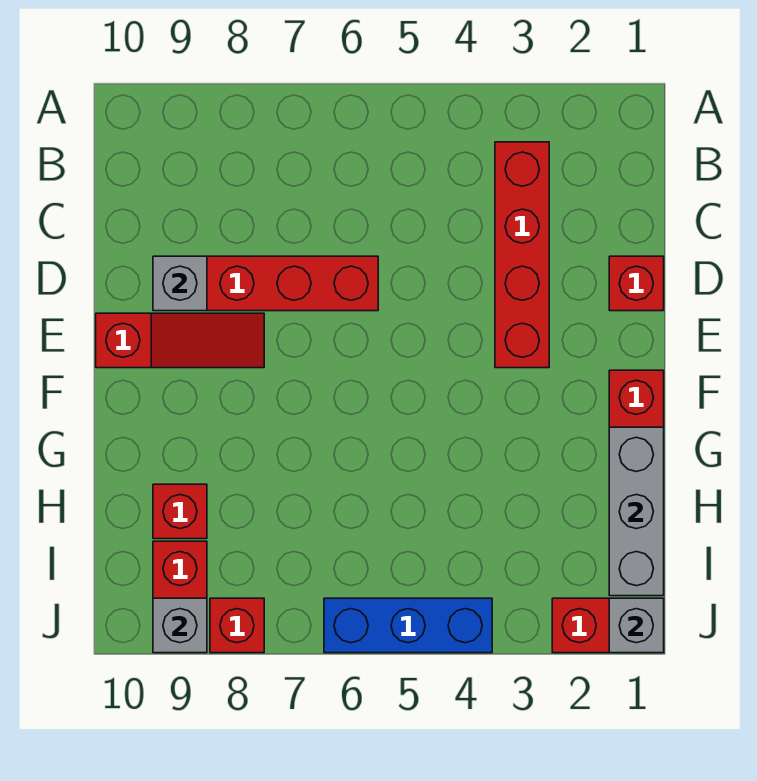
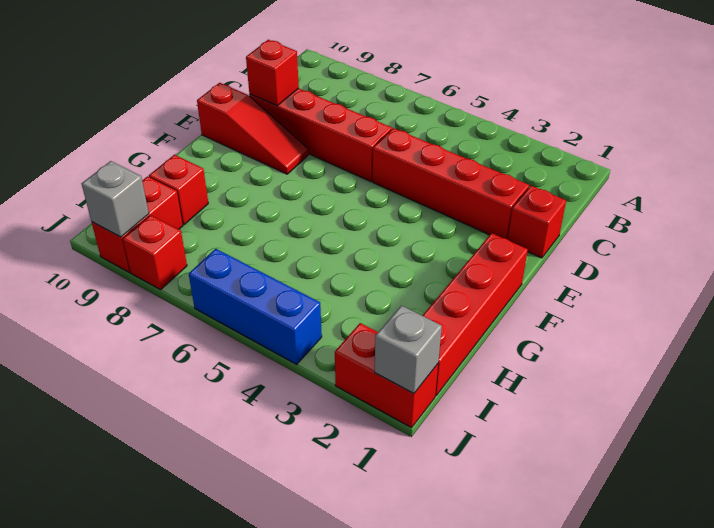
red 1x4 brick [495,142,549,368] -> red 1x4 brick turned to [373,128,529,239]
grey 1x1 brick [153,256,207,311] -> red 1x1 brick [246,40,299,106]
grey 1x3 brick [609,427,664,596] -> none

